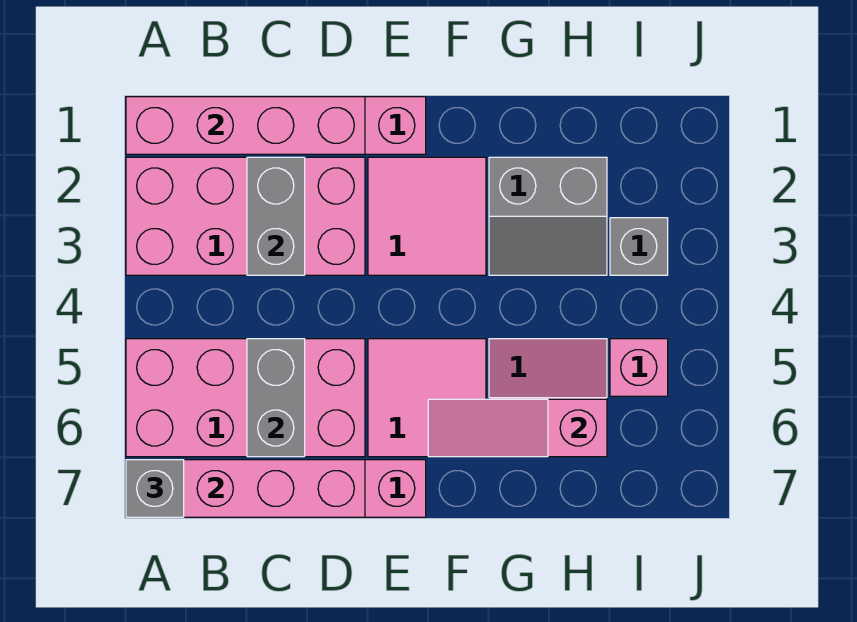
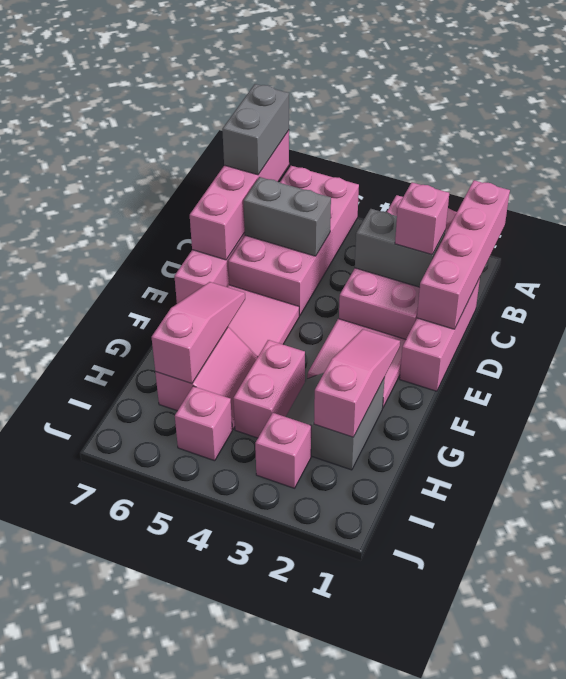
grey 1x1 brick [126,460,184,517] -> grey 1x2 brick [222,84,289,175]
none -> pink 1x1 brick [395,182,449,255]
none -> pink 1x3 slope [314,329,400,437]
none -> pink 1x2 brick [233,340,305,438]
grey 1x1 brick [610,218,668,275] -> pink 1x1 brick [255,413,311,488]

